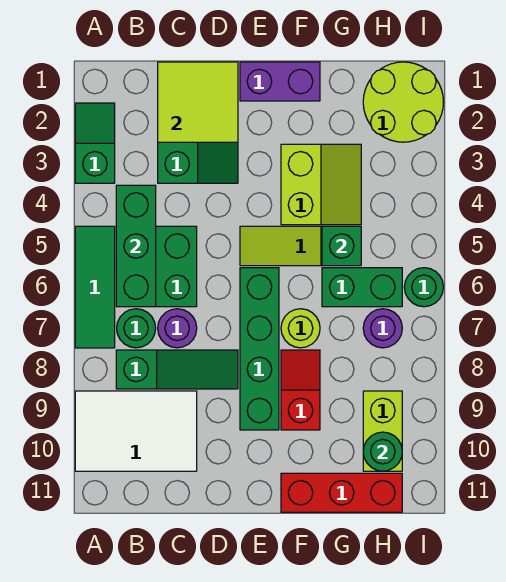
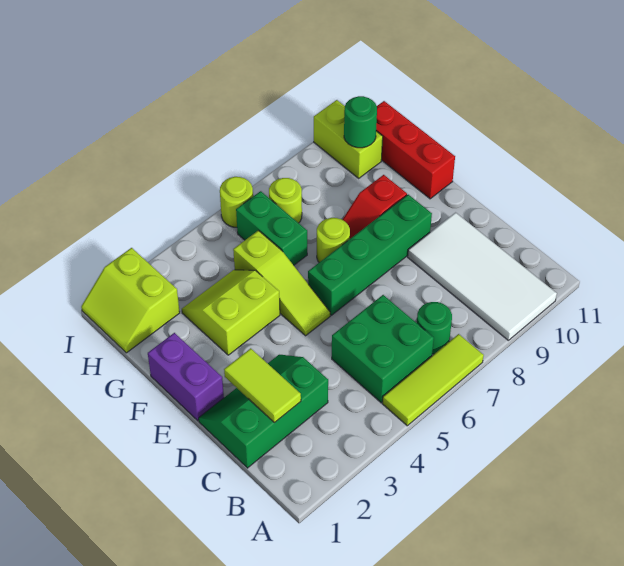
green 1x2 slope [75,103,115,183] -> none
green 1x3 tile [75,226,115,348] -> lime 1x3 tile [382,334,484,426]
white 2x3 tile [75,391,197,471] -> white 2x4 tile [408,213,557,340]
green 1x3 brick [116,185,156,307] -> none
green 1x3 slope [116,350,238,389] -> none
lime 2x2 tile [158,62,238,142] -> lime 1x2 tile [224,348,301,423]
purple 1x1 round brick [158,309,197,348] -> none
green 1x1 brick [322,226,361,266] -> none
lime 2x2 round brick [363,62,443,142] -> lime 2x2 slope [81,248,180,353]
purple 1x1 round brick [363,309,402,348] -> lime 1x1 round brick [269,178,302,223]
lime 1x2 brick [363,391,402,471] -> lime 1x2 brick turned to [314,100,383,178]
green 1x1 round brick [404,268,443,307] -> lime 1x1 round brick [220,177,253,227]

